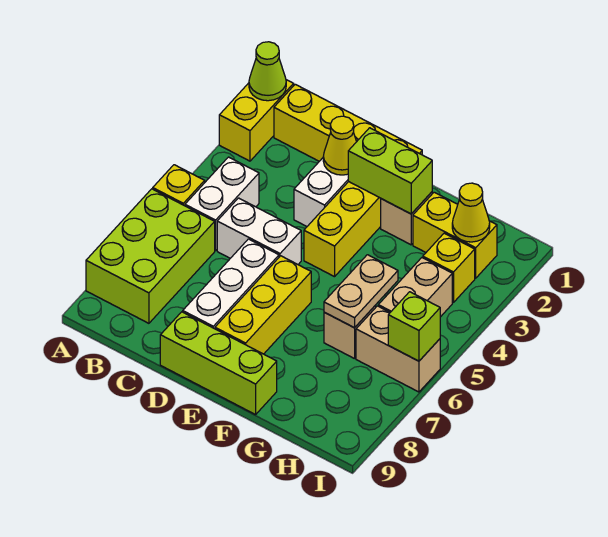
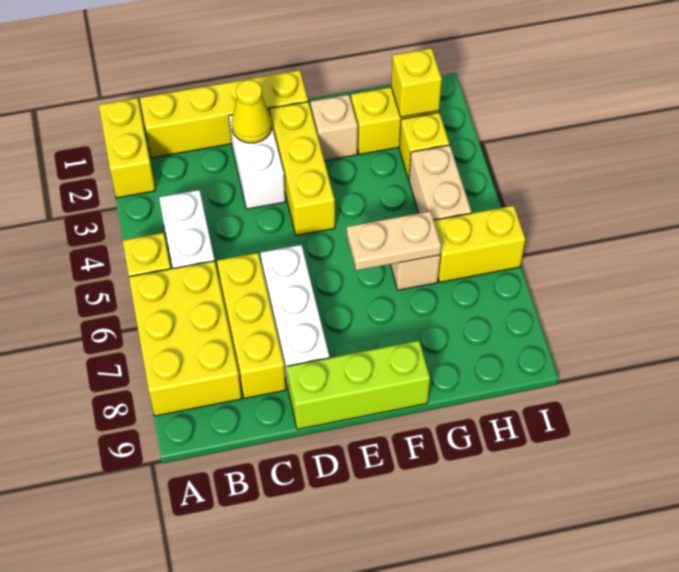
lime 1x1 cone [249,42,286,101] -> none
lime 2x3 brick [86,189,215,323] -> yellow 2x3 brick [129,261,242,416]
white 1x2 brick [217,198,301,264] -> none
lime 1x2 brick [348,128,432,214] -> none
yellow 1x3 brick [215,256,311,354] -> yellow 1x3 brick moved to [217,253,286,398]
tan 1x2 plate [324,255,398,328] -> tan 1x2 plate turned to [347,211,441,271]
yellow 1x1 cone [452,183,490,242] -> yellow 1x1 brick [391,48,442,117]
tan 1x2 brick [356,306,440,392] -> yellow 1x2 brick [434,206,525,282]
lime 1x1 brick [388,292,440,361] -> none

